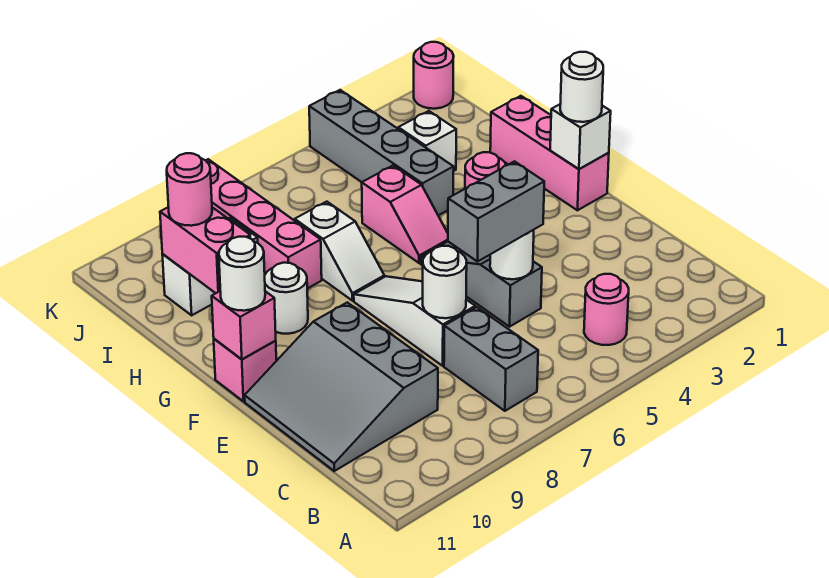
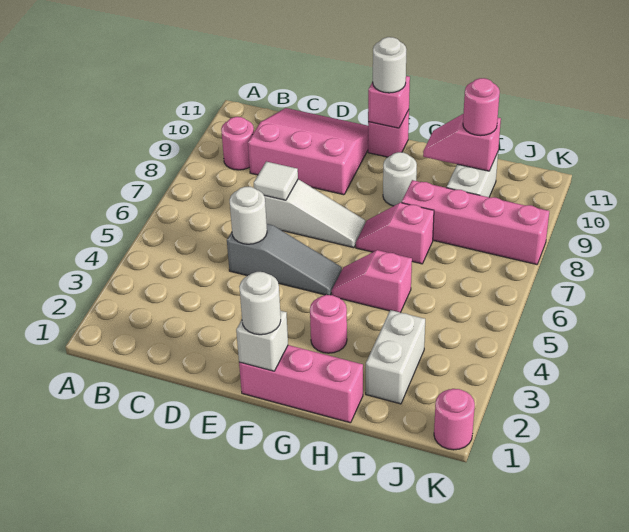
pink 1x1 round brick [584,274,629,345] -> pink 1x1 round brick moved to [221,117,254,170]
grey 1x2 brick [444,307,538,411] -> none
grey 3x3 slope [245,302,438,471] -> pink 3x3 slope [248,108,368,195]
grey 1x2 brick [448,161,544,262] -> none
white 1x1 round brick [423,246,467,318] -> white 1x1 tile [254,162,298,200]
white 1x2 slope [295,202,384,301] -> pink 1x2 slope [356,203,434,264]
grey 1x4 brick [309,90,454,215] -> none
pink 1x2 brick [160,207,250,293] -> pink 1x2 slope [423,114,501,171]
white 1x1 brick [398,111,456,171] -> white 1x2 brick [366,310,425,404]

